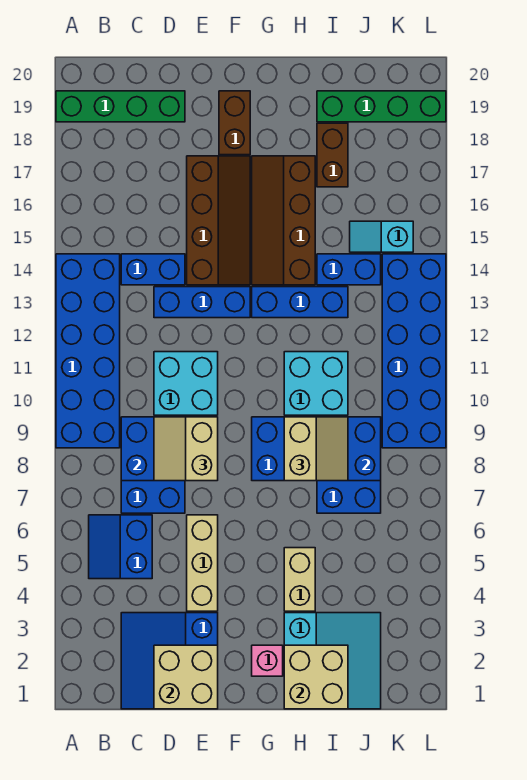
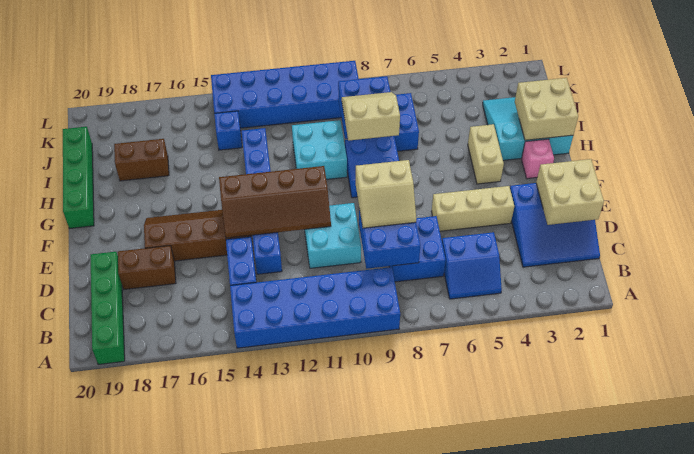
brown 1x2 brick [219,91,250,155] -> brown 1x2 brick moved to [118,246,176,289]
brown 2x4 slope [252,156,315,285] -> brown 2x4 slope moved to [219,166,331,238]
tan 1x2 brick [284,548,315,611] -> tan 1x2 brick turned to [468,124,504,184]
blue 1x2 brick [317,254,381,285] -> blue 1x1 brick [214,111,242,150]
green 1x4 brick [317,91,446,122] -> green 1x4 brick moved to [63,127,94,229]
cyan 1x2 slope [350,221,413,252] -> none

